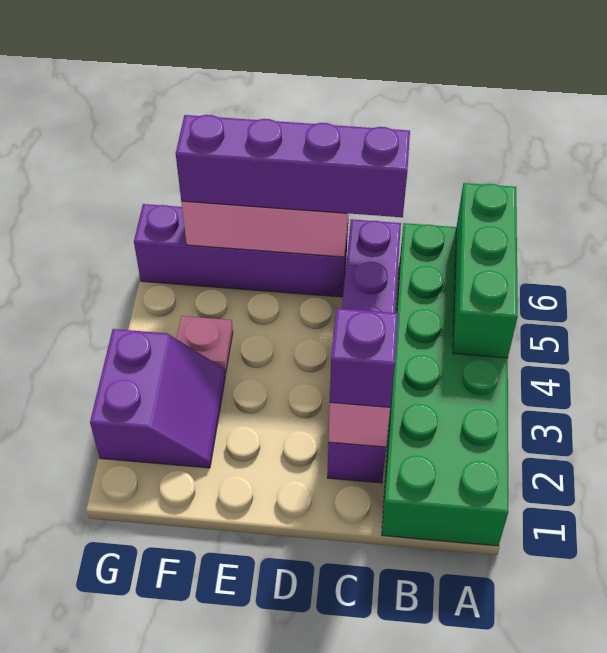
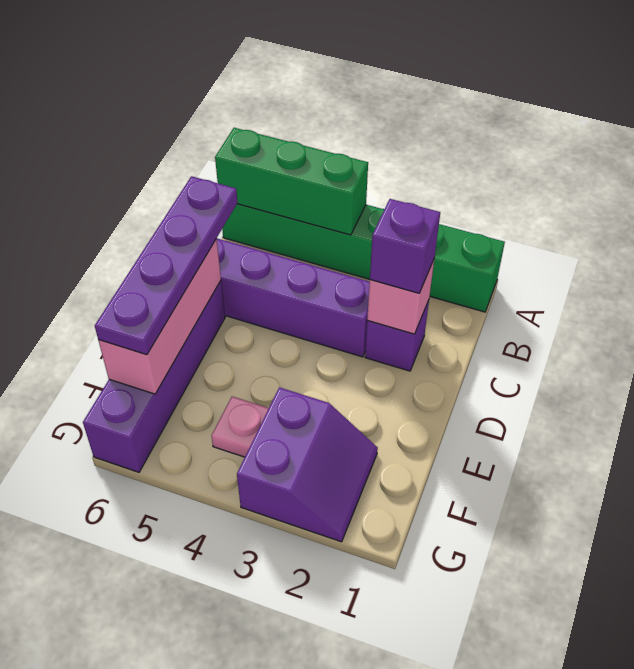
green 2x6 brick [382,223,508,546] -> green 1x6 brick [222,204,505,312]
purple 1x4 brick [176,115,410,217] -> purple 1x4 plate [95,176,238,355]
purple 2x2 slope [90,329,225,468] -> purple 2x2 slope turned to [237,387,378,542]

